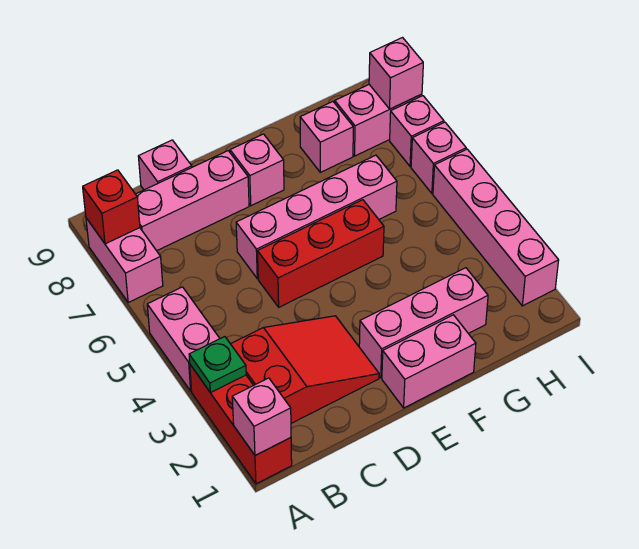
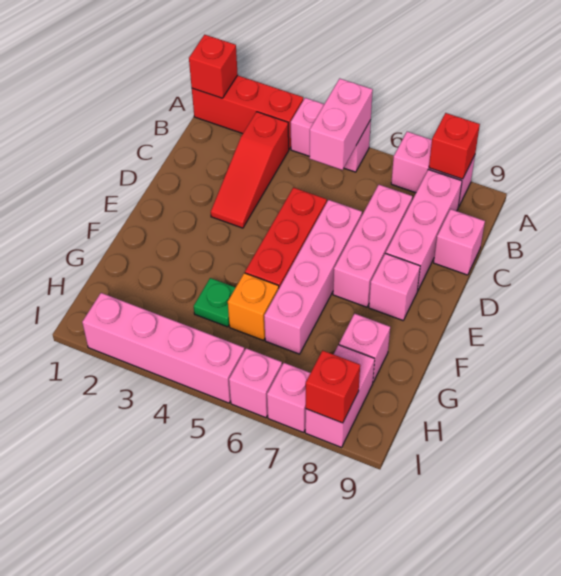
pink 1x1 brick [232,378,291,455] -> red 1x1 brick [189,35,238,98]
green 1x1 plate [189,337,246,393] -> green 1x1 plate moved to [194,278,236,327]
red 2x3 slope [231,316,379,423] -> red 1x3 slope [211,112,289,228]
pink 1x2 brick [382,315,476,408] -> pink 1x2 brick moved to [309,79,373,170]
pink 1x3 brick [359,268,488,378] -> pink 1x3 brick moved to [333,185,412,307]
none -> orange 1x1 brick [228,273,279,340]
pink 1x1 brick [369,38,423,109] -> red 1x1 brick [306,350,360,423]

